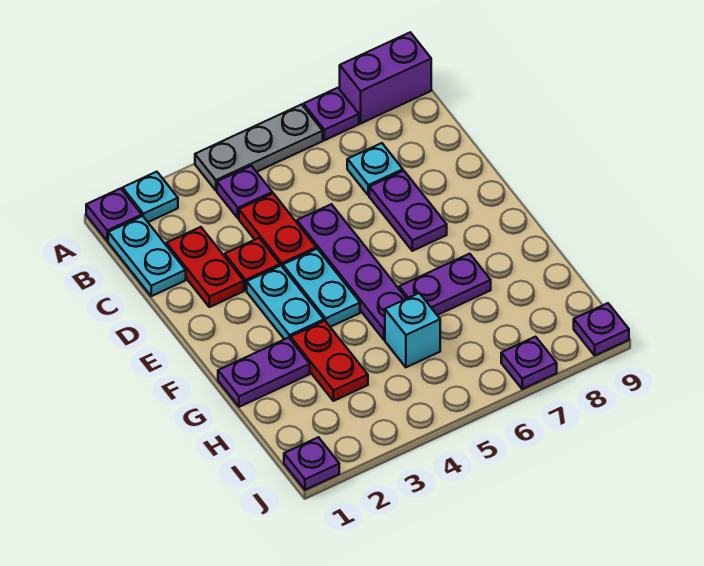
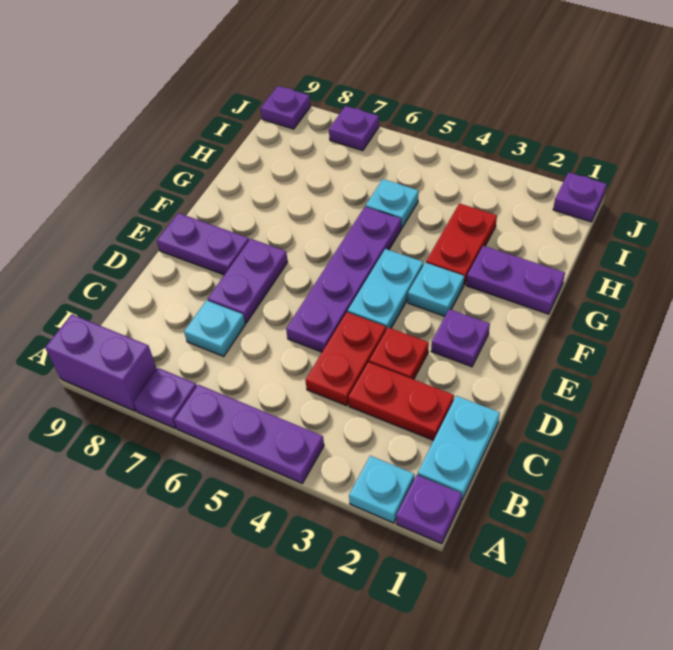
grey 1x3 plate [195,104,323,191] -> purple 1x3 plate [174,385,324,483]
purple 1x1 plate [217,166,272,218] -> purple 1x1 plate moved to [431,309,490,367]
red 1x2 plate [166,227,244,307] -> red 1x2 plate turned to [348,362,454,440]
cyan 1x2 plate [247,266,324,339] -> cyan 1x1 plate [408,263,464,316]
purple 1x2 plate [399,254,491,315] -> purple 1x2 plate moved to [157,213,249,275]
cyan 1x1 brick [385,293,440,367] -> cyan 1x1 plate [366,179,419,228]

